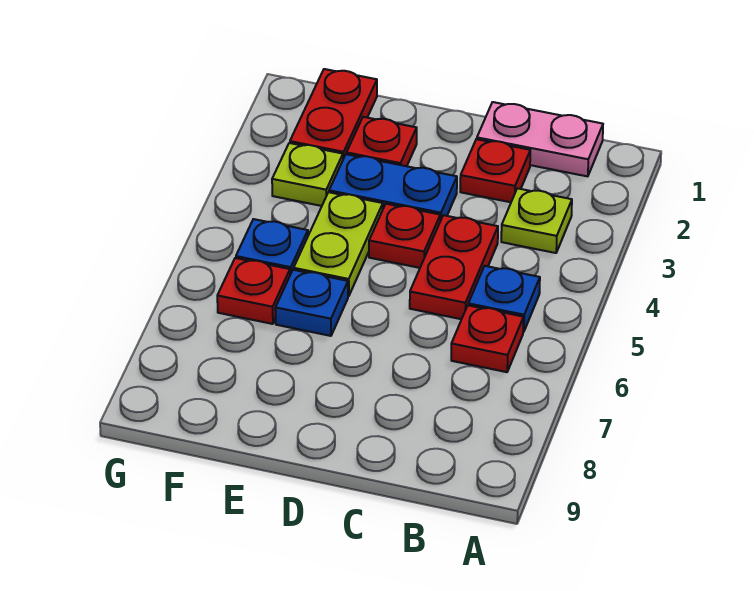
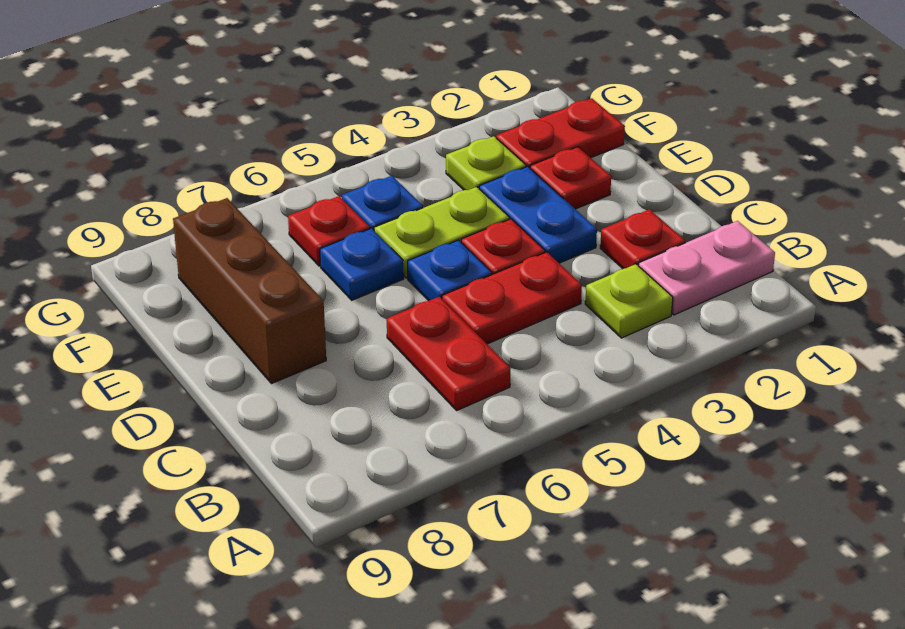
pink 1x2 plate [477,102,603,176] -> pink 1x2 plate turned to [638,221,775,315]
blue 1x1 plate [468,266,540,332] -> blue 1x1 plate moved to [408,240,492,301]
red 1x1 plate [451,305,524,372] -> red 1x2 plate [387,297,511,410]
none -> brown 1x3 brick [173,198,326,384]

